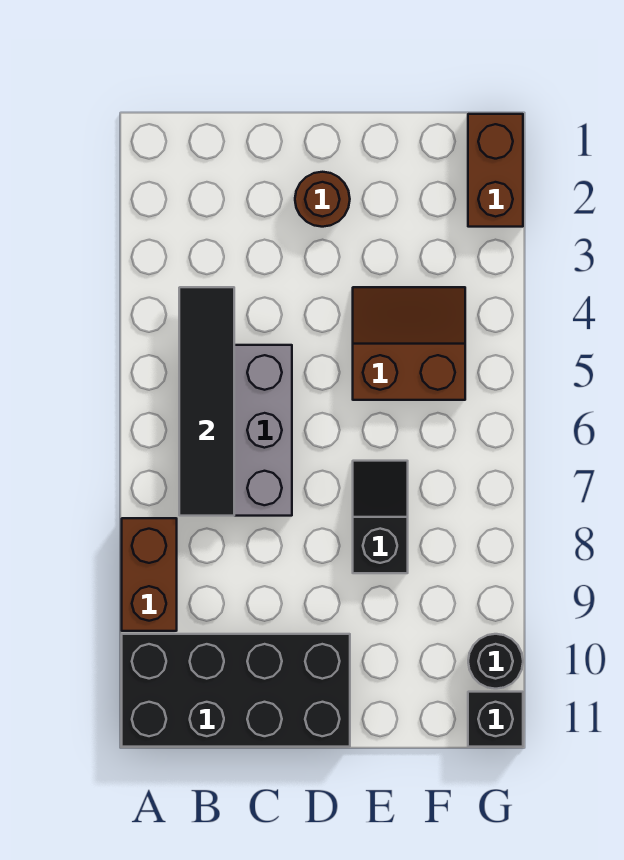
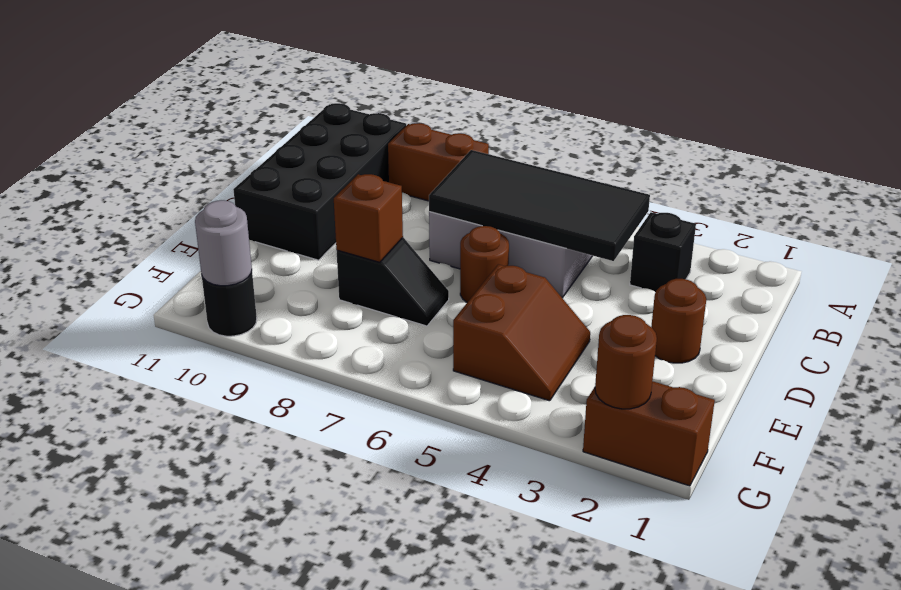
black 1x4 tile [179,287,234,516] -> black 2x4 tile [429,150,650,261]
none -> brown 1x1 round brick [460,226,509,302]
none -> brown 1x1 brick [334,174,403,262]
none -> brown 1x1 round brick [595,315,657,409]
none -> grey 1x1 round brick [195,200,252,286]
black 1x1 brick [468,692,523,747] -> black 1x1 brick moved to [630,212,696,292]

